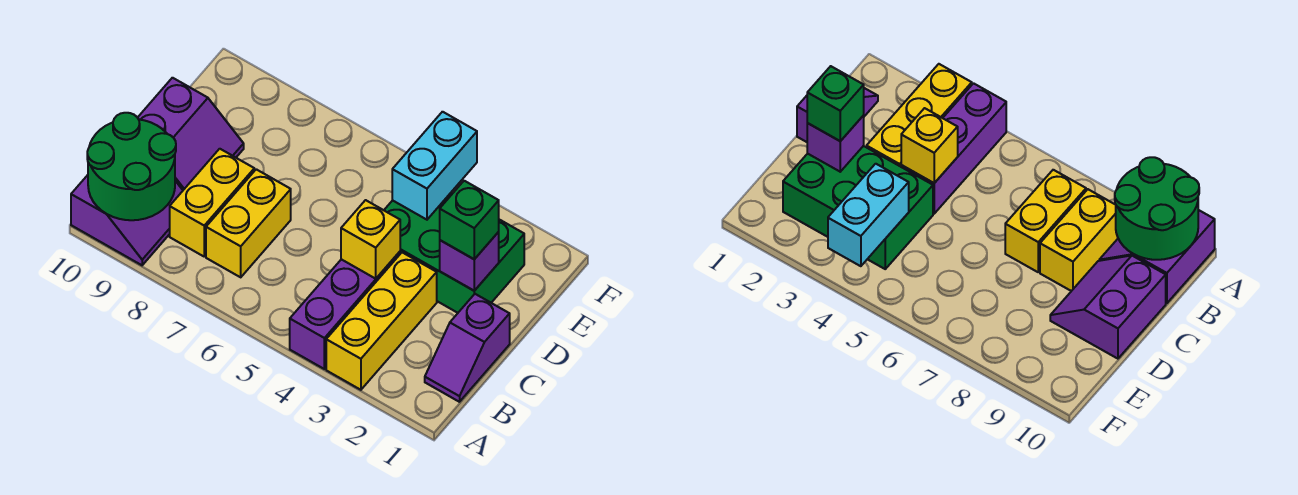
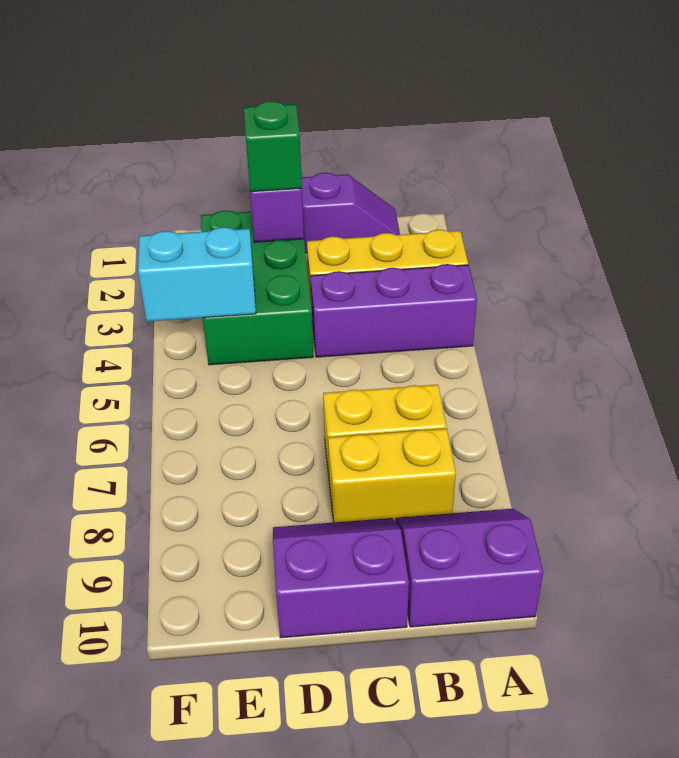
green 2x2 round brick [87,113,176,220] -> none
yellow 1x1 brick [341,200,400,279] -> none

